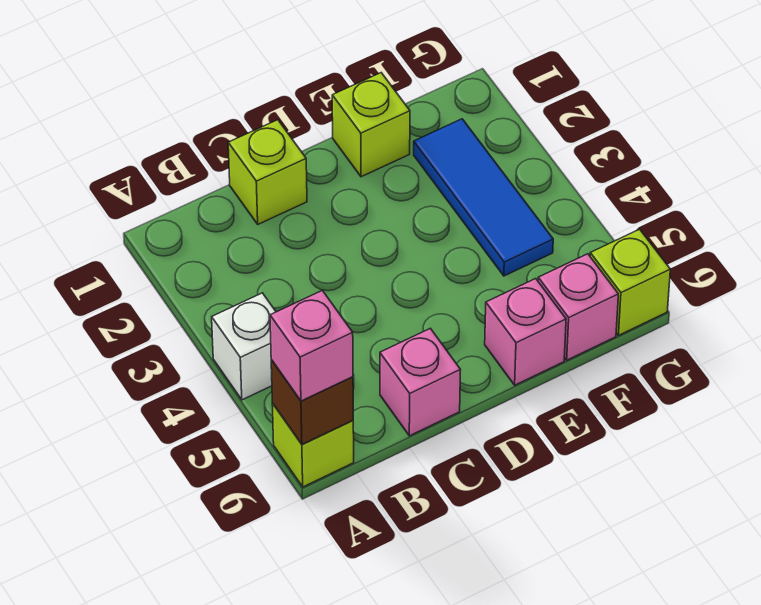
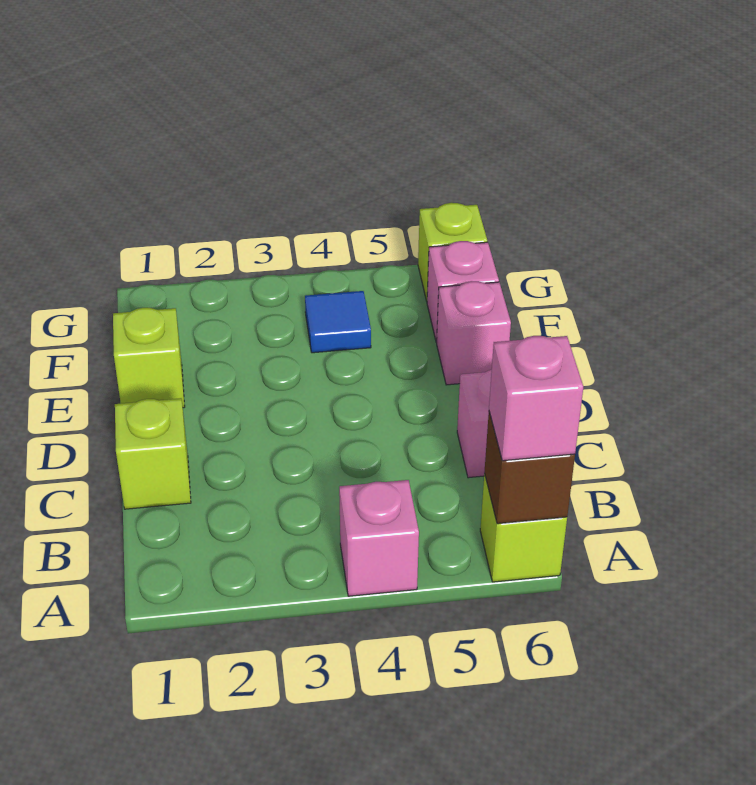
white 1x1 brick [212,293,276,400] -> pink 1x1 brick [339,480,419,596]
blue 1x3 tile [414,119,553,276] -> blue 1x1 tile [305,291,371,353]

